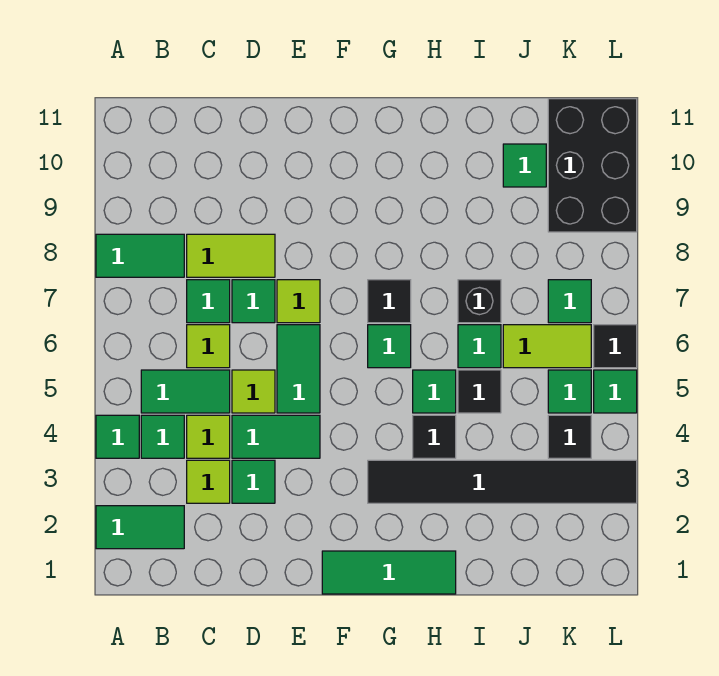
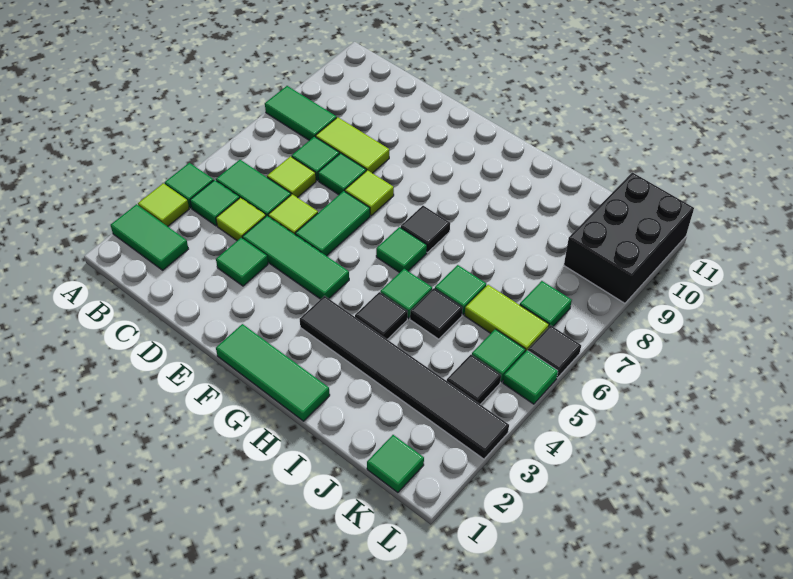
lime 1x1 tile [187,460,230,503] -> lime 1x1 tile moved to [138,183,189,226]
green 1x2 tile [232,415,320,458] -> green 1x3 tile [243,216,349,299]
black 1x1 brick [458,280,501,323] -> none
green 1x1 tile [503,144,546,187] -> green 1x1 tile moved to [367,435,424,493]

